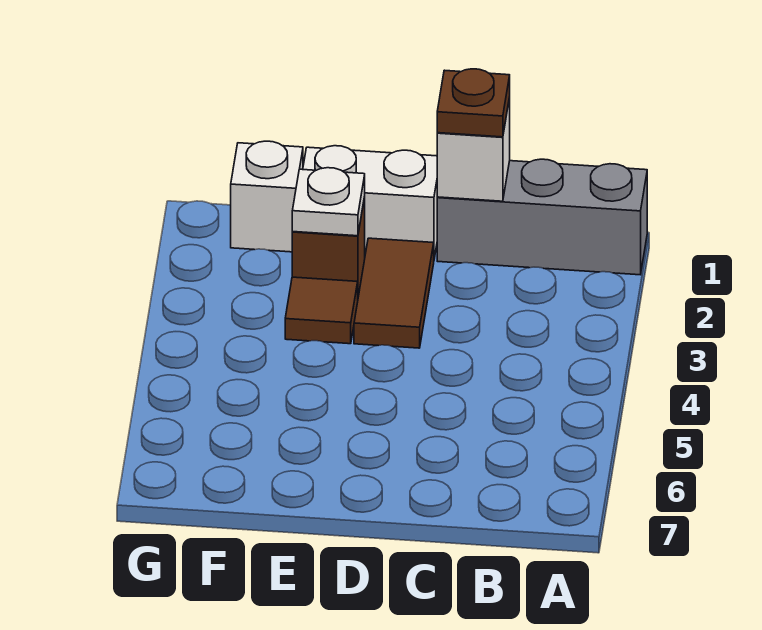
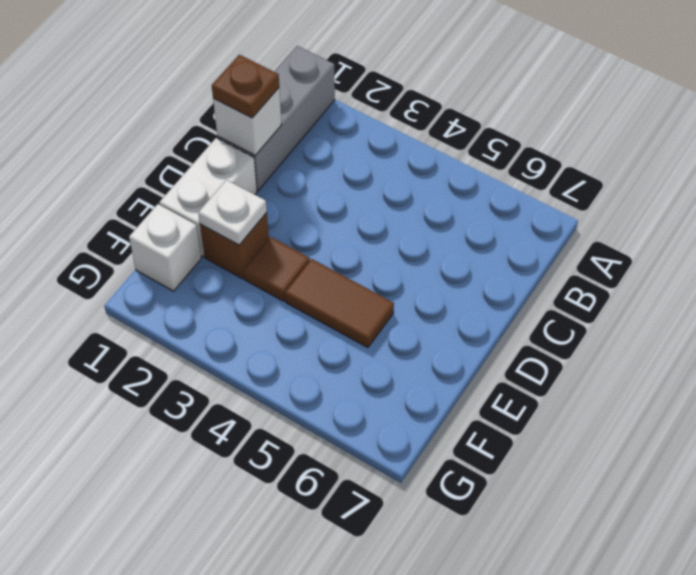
brown 1x2 tile [354,238,434,348] -> brown 1x2 tile moved to [285,259,394,348]

